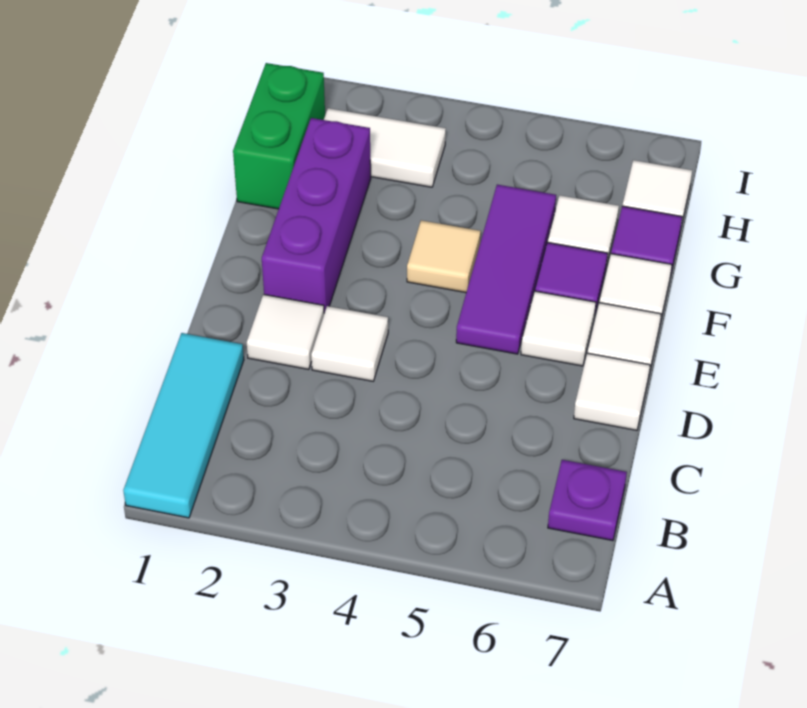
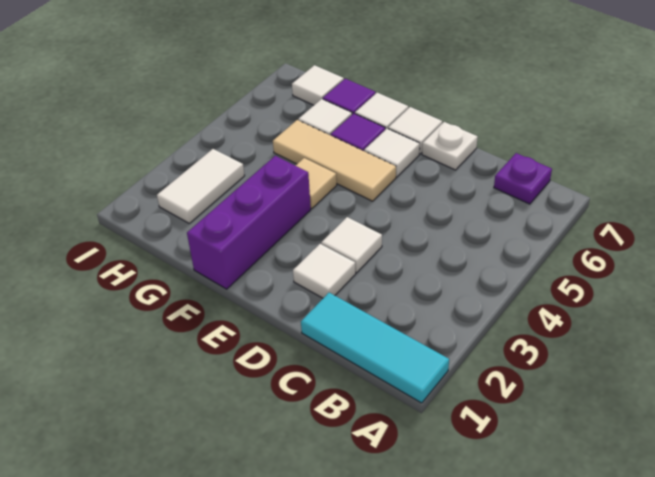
white 1x1 tile [574,353,650,430] -> white 1x1 plate [422,122,478,170]
purple 1x3 brick [262,118,371,313] -> purple 1x3 brick turned to [187,156,311,289]
purple 1x3 tile [456,185,556,354] -> tan 1x3 tile [273,120,396,201]
green 1x2 brick [233,63,325,209] -> none

